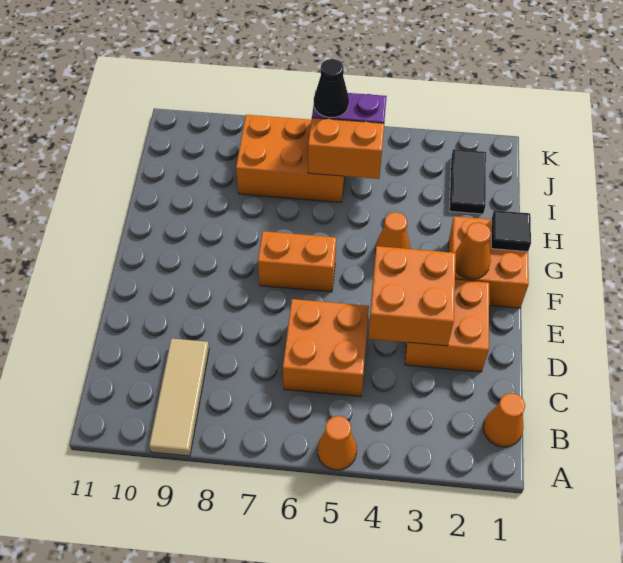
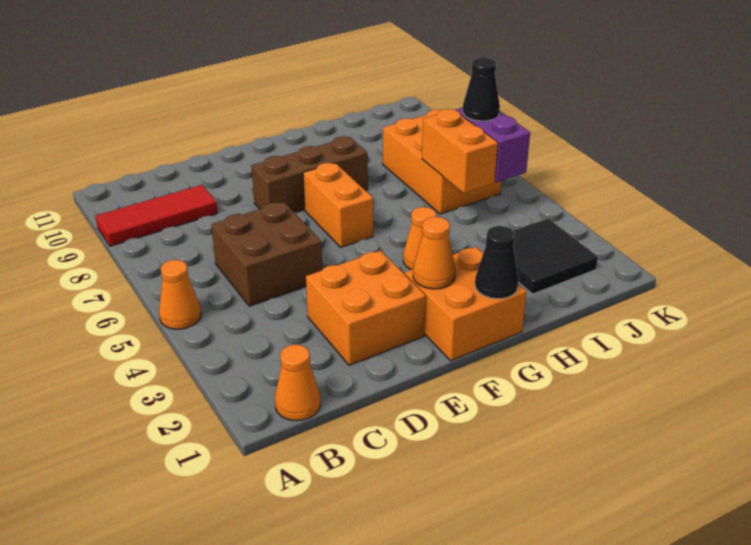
tan 1x3 tile [149,339,209,456] -> red 1x3 tile [95,185,218,246]
orange 2x2 brick [283,299,369,397] -> brown 2x2 brick [211,202,322,306]
orange 2x2 brick [368,246,456,346] -> none
none -> brown 1x3 brick [251,137,368,213]
black 1x1 tile [491,210,531,252] -> black 1x1 cone [475,226,519,299]
black 1x2 tile [450,149,486,214] -> black 2x2 tile [485,218,598,294]

